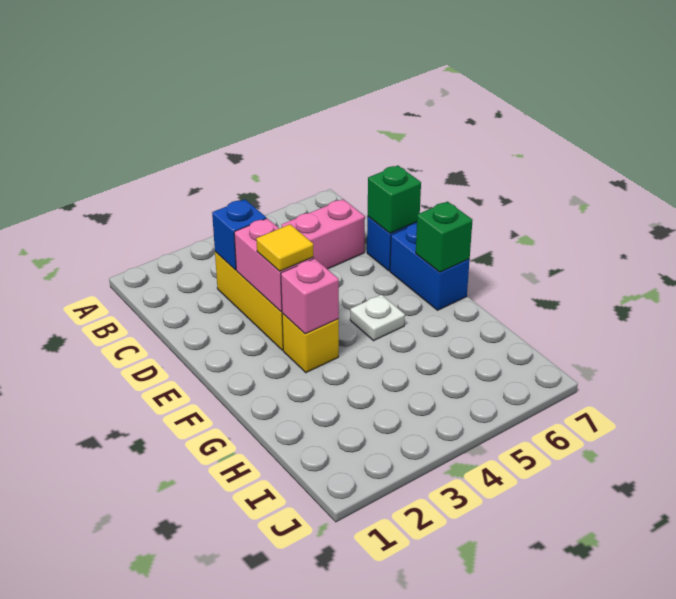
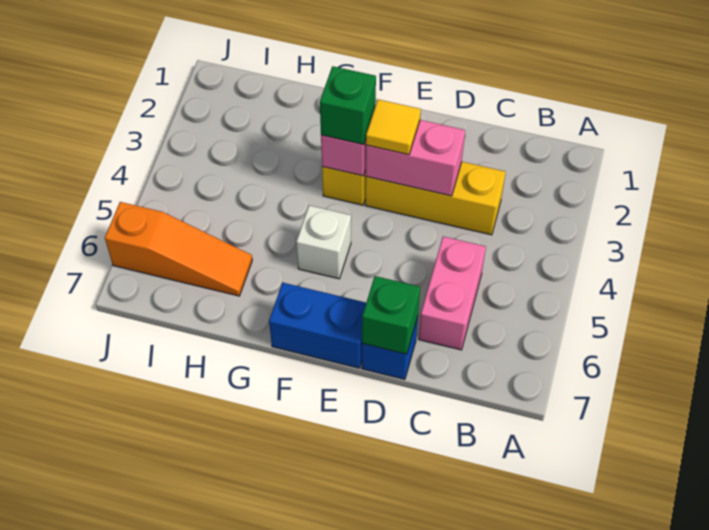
blue 1x1 brick [212,199,266,270] -> none
white 1x1 plate [350,295,405,341] -> white 1x1 brick [296,205,351,279]
green 1x1 brick [416,202,472,272] -> green 1x1 brick moved to [320,66,376,145]
none -> orange 1x3 slope [105,202,252,296]

